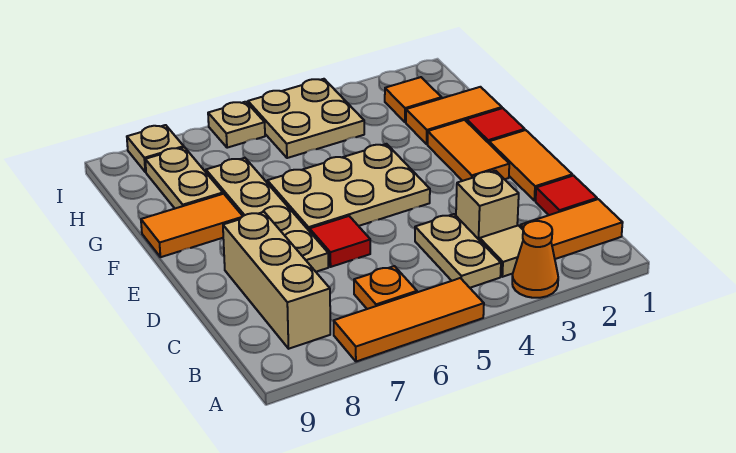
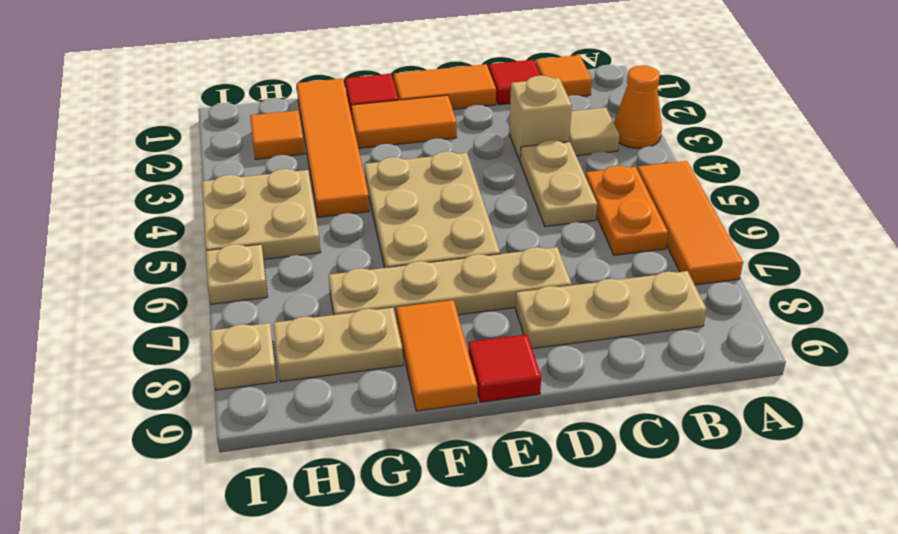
orange 1x2 tile [520,199,623,259] -> orange 1x1 tile [536,55,592,96]
tan 1x2 plate [415,214,501,288] -> tan 1x2 plate turned to [520,140,597,226]
orange 1x1 plate [354,266,417,309] -> orange 1x2 plate [586,166,668,255]
tan 1x3 brick [223,212,330,349] -> tan 1x3 plate [516,271,707,349]
red 1x1 tile [310,216,370,267] -> red 1x1 tile moved to [468,334,541,402]
orange 1x2 tile [406,87,502,144] -> orange 1x4 tile [296,78,369,217]

